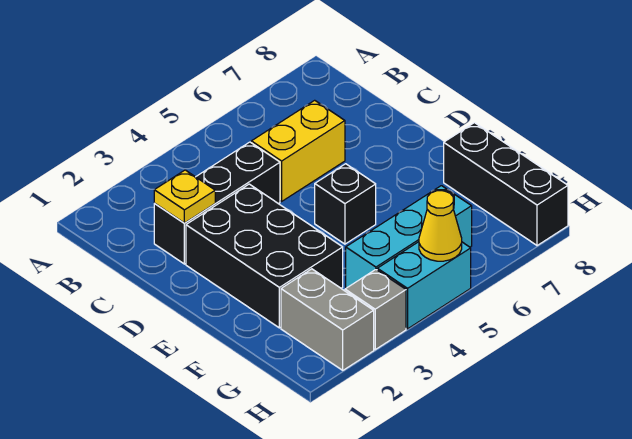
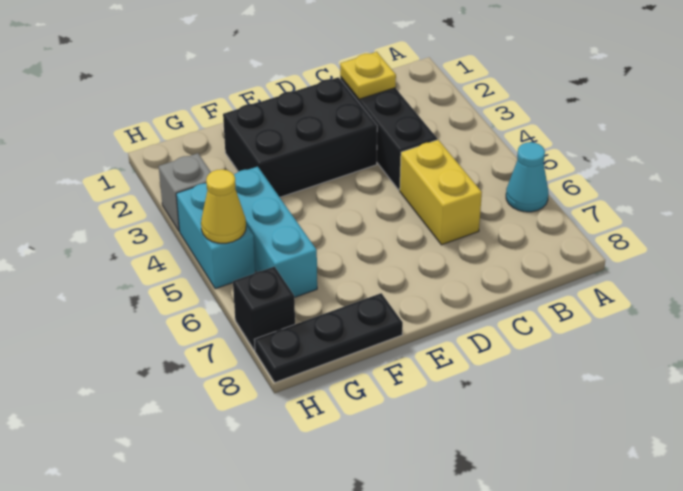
none -> cyan 1x1 cone [506,142,549,212]
black 1x1 brick [315,164,376,244] -> black 1x1 brick moved to [233,267,295,350]
black 1x3 brick [444,123,568,246] -> black 1x3 plate [254,293,403,382]
grey 1x2 brick [281,269,374,370] -> none

